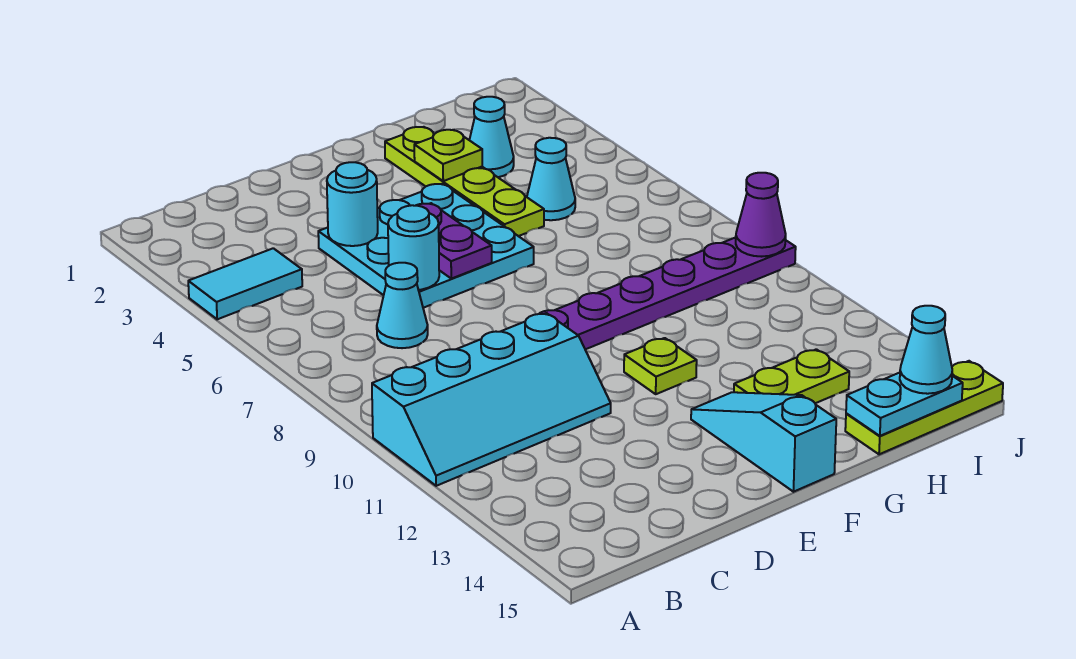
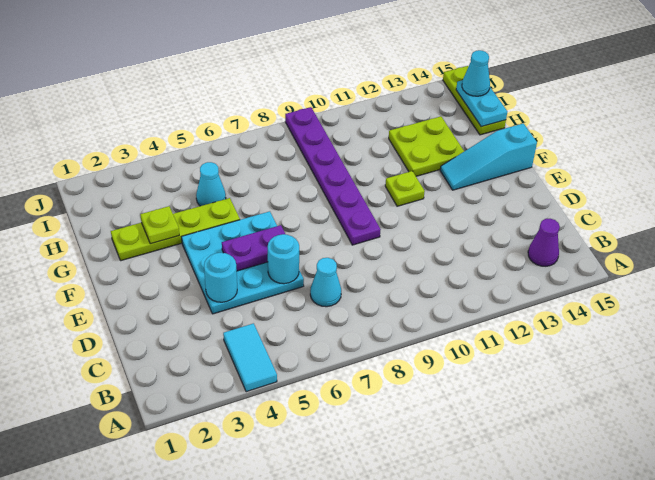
cyan 2x4 slope [372,313,611,486] -> none
lime 1x2 plate [734,349,849,403] -> lime 2x2 plate [389,116,464,176]
cyan 1x1 cone [470,97,514,177] -> none
purple 1x1 cone [736,173,786,257] -> purple 1x1 cone moved to [528,219,560,266]

